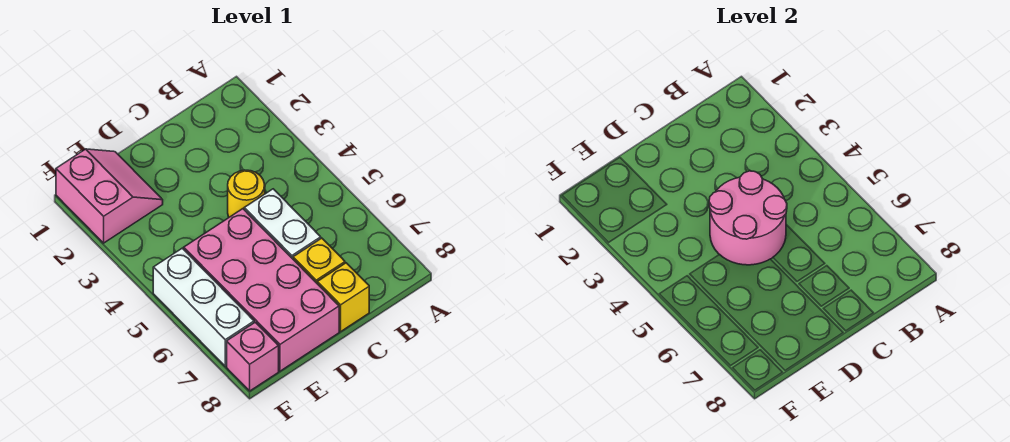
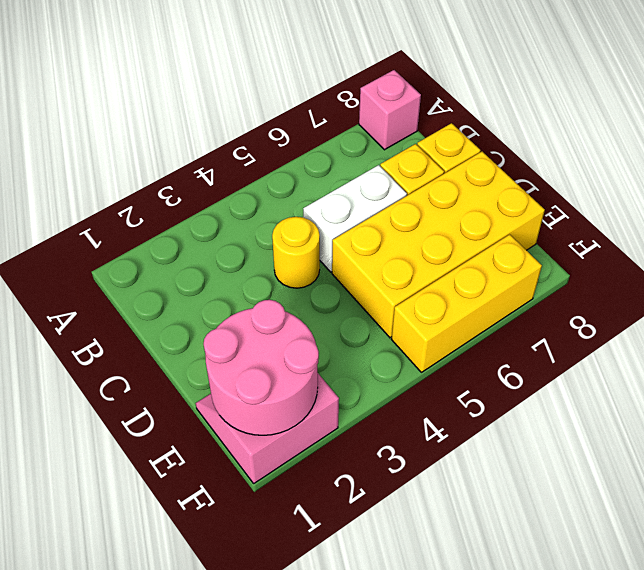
pink 2x2 round brick [709,171,787,265] -> pink 2x2 round brick moved to [204,300,319,435]
pink 2x4 brick [184,209,339,371] -> yellow 2x4 brick [332,152,545,338]
white 1x3 brick [153,248,254,366] -> yellow 1x3 brick [391,235,542,372]
pink 1x1 brick [227,322,279,391] -> pink 1x1 brick moved to [359,70,421,150]

